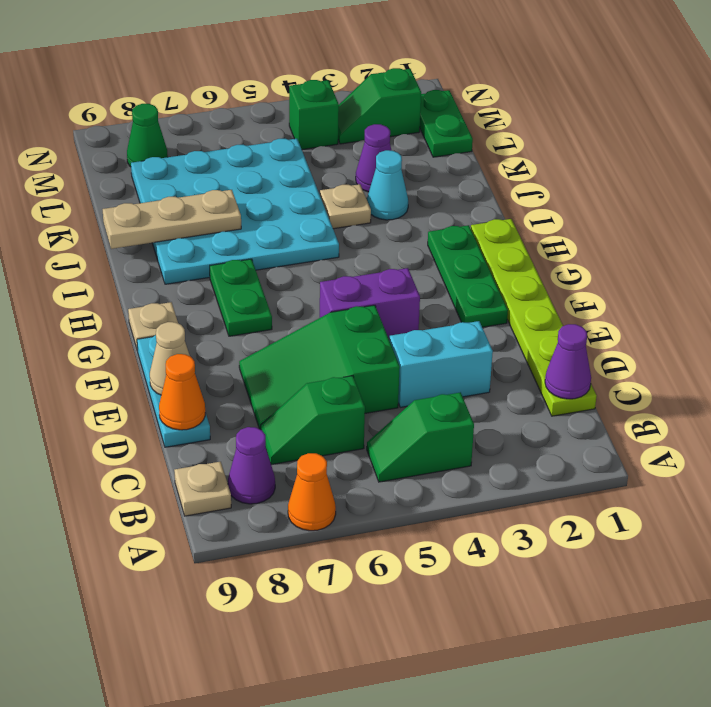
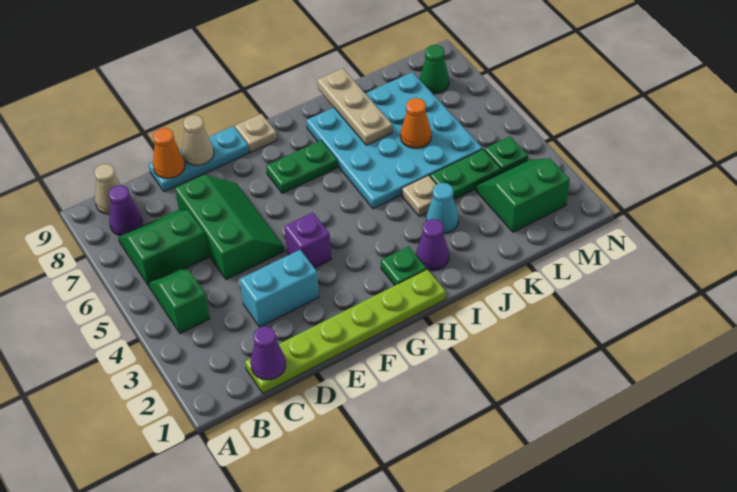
orange 1x1 cone [288,453,336,531] -> orange 1x1 cone moved to [400,98,431,148]
tan 1x1 plate [174,462,231,516] -> tan 1x1 cone [94,164,121,214]
green 1x2 slope [261,376,365,465] -> green 2x2 slope [118,210,208,286]
cyan 1x2 brick [390,321,493,407] -> cyan 1x2 brick turned to [240,250,319,327]
green 2x3 slope [239,305,400,429] -> green 2x3 slope turned to [175,175,285,280]
green 1x3 plate [428,225,508,327] -> green 1x1 plate [381,246,426,285]
purple 1x2 brick [320,268,420,341] -> purple 1x1 brick [284,213,331,268]
purple 1x1 cone [356,124,392,192] -> purple 1x1 cone moved to [416,219,449,271]
green 1x2 plate [420,90,473,157] -> green 1x2 plate moved to [430,149,501,199]
green 1x2 slope [338,68,421,144] -> green 2x2 slope [476,158,570,232]
green 1x1 brick [289,80,339,150] -> green 1x1 plate [485,136,528,173]

